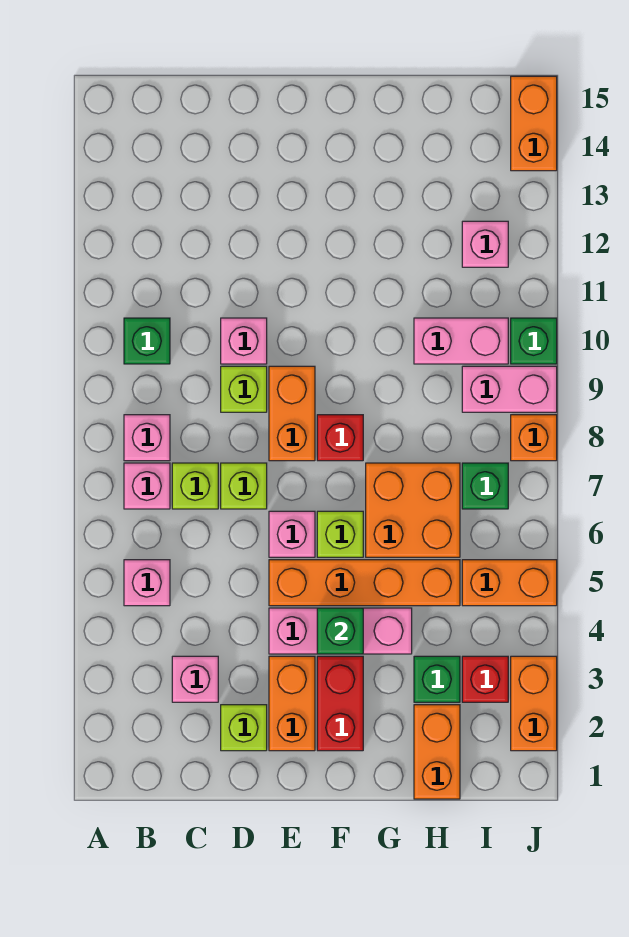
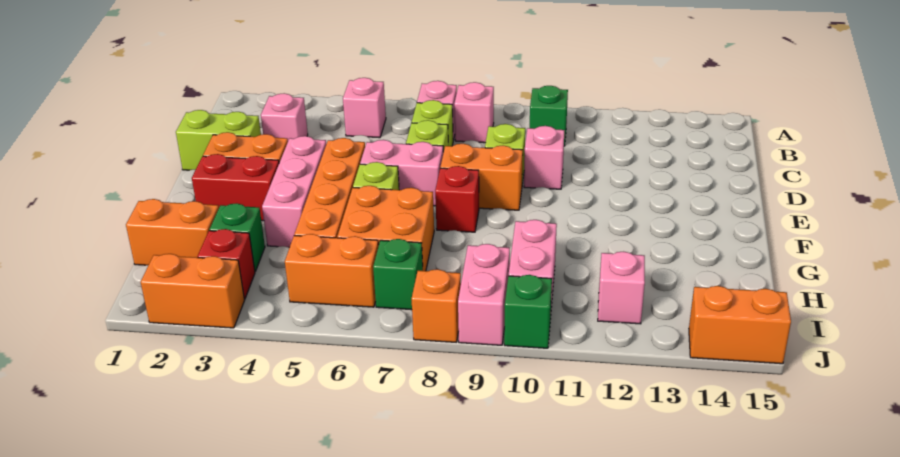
lime 1x1 brick [221,705,267,751] -> lime 1x2 brick [176,110,261,170]
pink 1x1 brick [269,511,315,557] -> pink 1x2 brick [360,140,443,206]
green 1x1 brick [317,608,363,654] -> none
orange 1x2 brick [462,560,557,606] -> orange 1x2 brick turned to [285,234,378,307]

